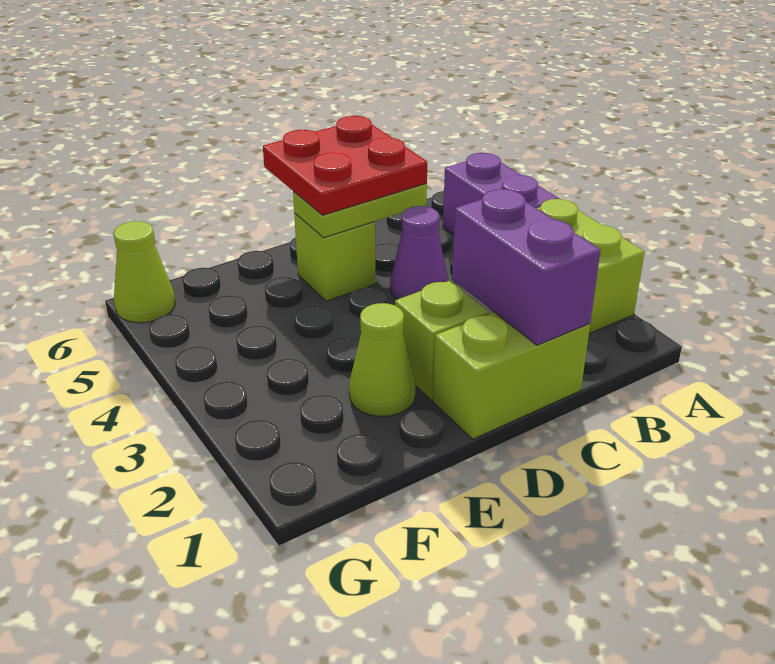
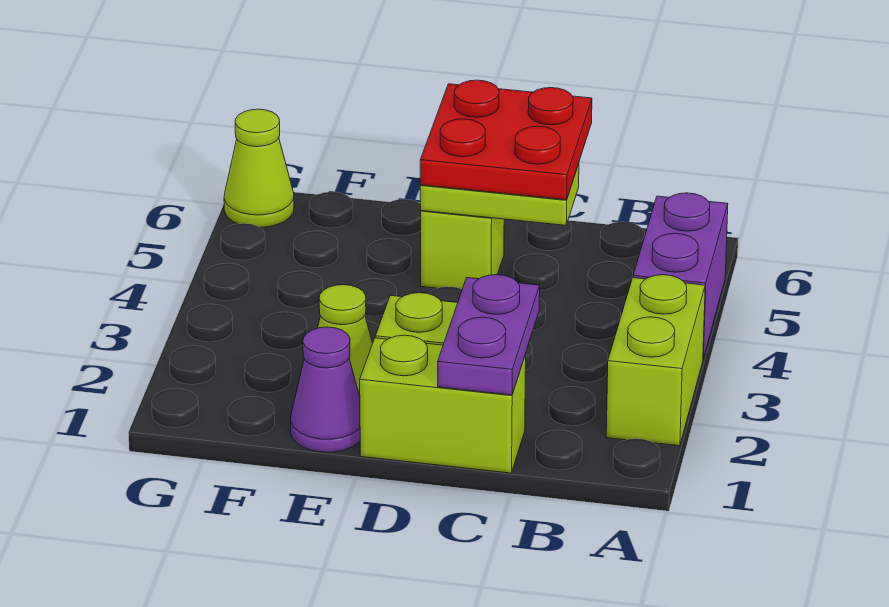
purple 1x2 brick [452,189,601,345] -> purple 1x2 plate [438,275,540,395]
purple 1x1 cone [390,206,448,299] -> purple 1x1 cone moved to [291,327,360,452]

